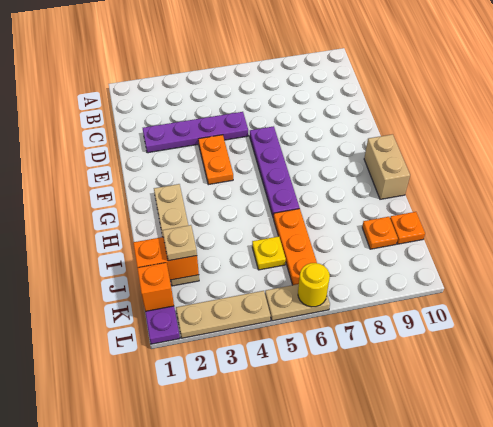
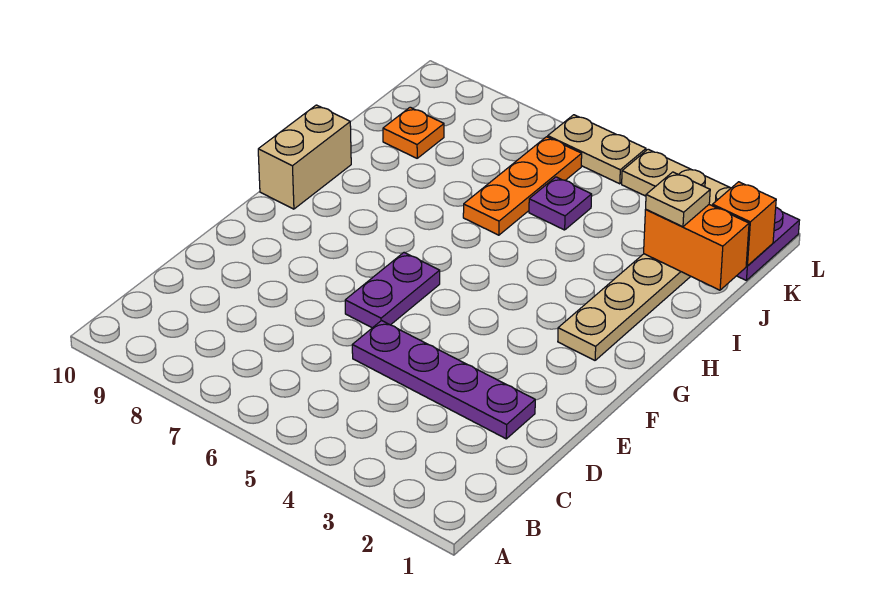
orange 1x2 plate [198,135,233,185] -> none
purple 1x4 plate [250,126,299,218] -> purple 1x2 plate [345,253,440,328]
yellow 1x1 plate [252,236,286,270] -> purple 1x1 plate [529,177,592,230]
orange 1x1 plate [390,212,425,244] -> none
yellow 1x1 round brick [298,263,330,307] -> none

